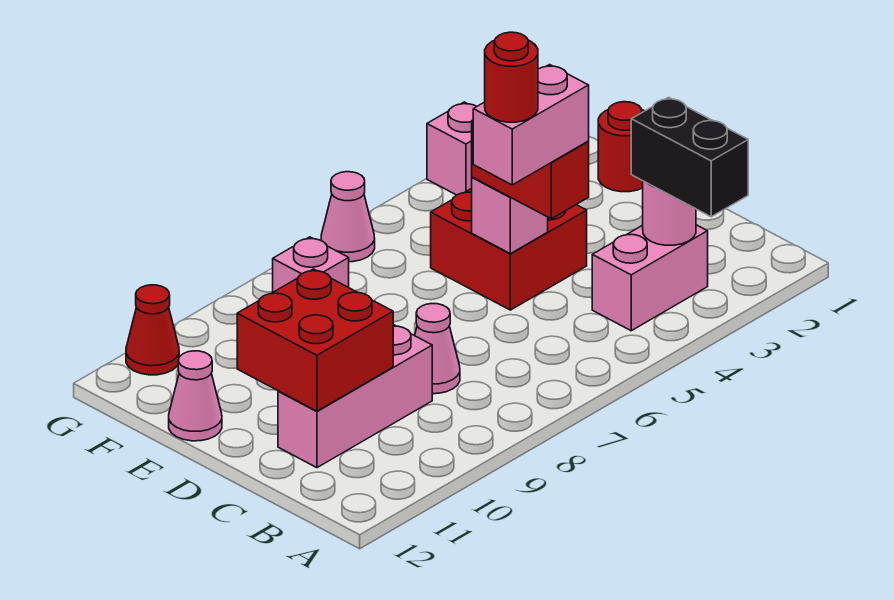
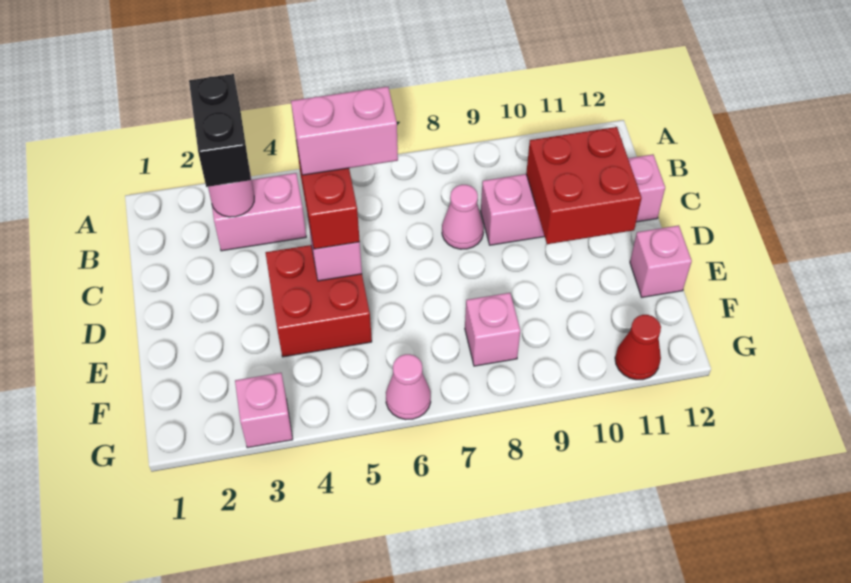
red 1x1 round brick [485,32,538,122] -> none
pink 1x3 brick [278,325,432,468] -> pink 1x4 brick [481,154,665,245]
red 1x1 round brick [598,102,644,192] -> none
pink 1x1 cone [169,351,222,441] -> pink 1x1 brick [630,225,692,297]

